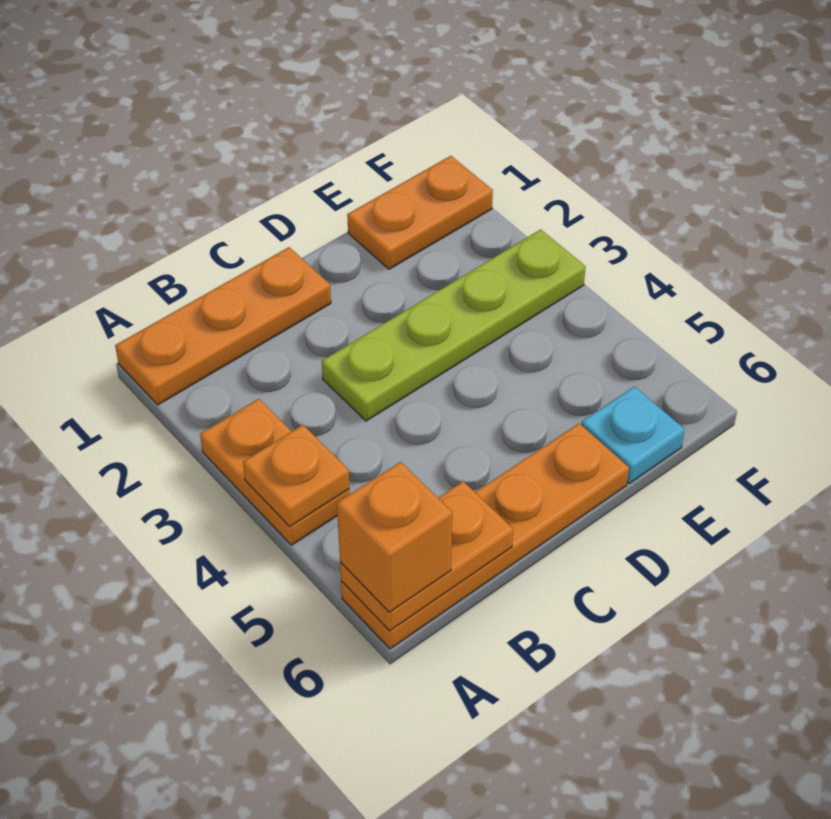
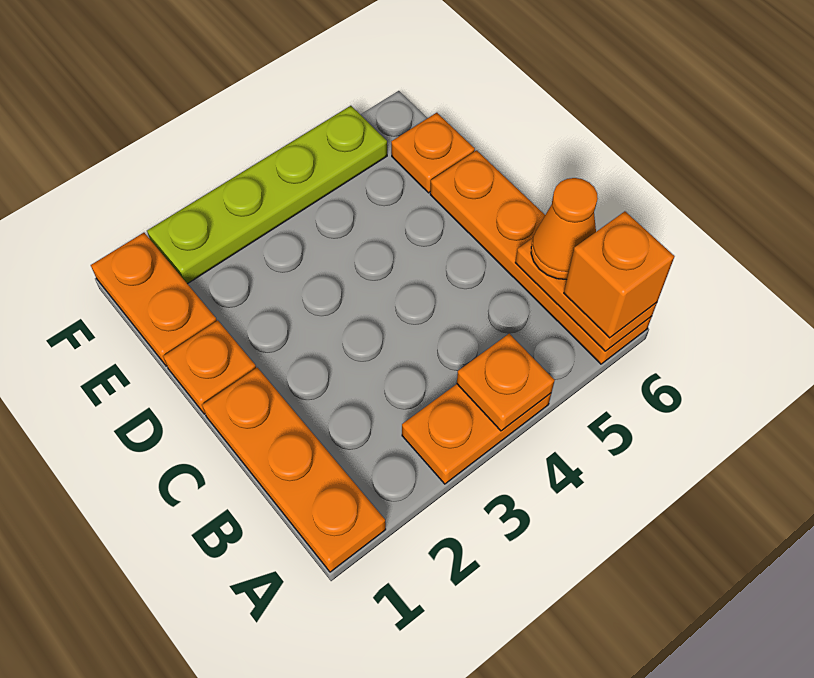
none -> orange 1x1 cone [531,178,598,280]
lime 1x4 plate [322,229,586,421] -> lime 1x4 plate turned to [147,106,387,284]
none -> orange 1x1 plate [163,320,256,414]
cyan 1x1 plate [581,387,685,483] -> orange 1x1 plate [391,113,475,193]

